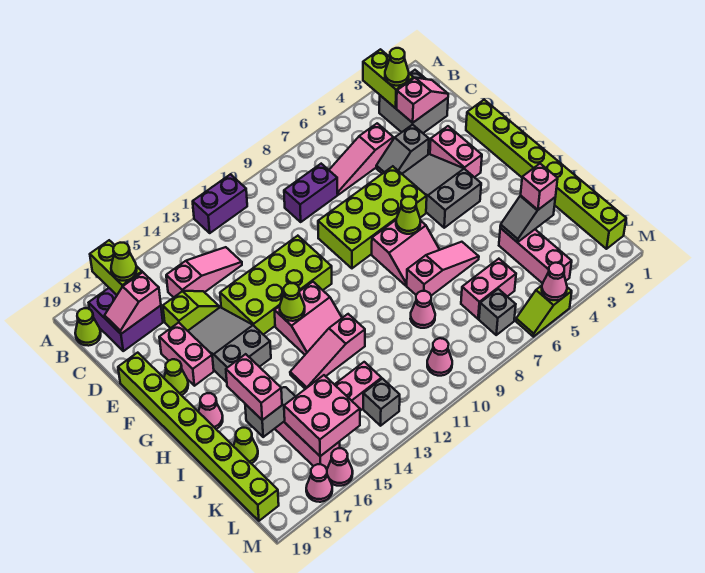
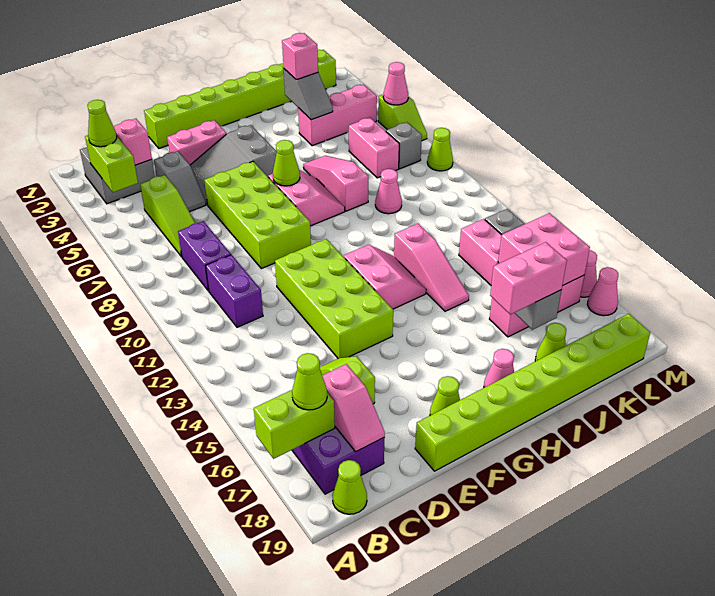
lime 1x2 brick [363,49,414,108] -> lime 1x2 brick turned to [85,135,138,192]
purple 1x2 brick [193,174,247,233] -> purple 1x2 brick moved to [206,255,263,327]
pink 1x3 slope [329,123,393,195] -> lime 1x3 slope [140,175,195,256]
pink 1x3 slope [166,247,242,297] -> none
grey 2x3 slope [188,307,271,382] -> none
pink 1x2 brick [159,323,214,386] -> none
lime 1x1 cone [280,283,305,321] -> lime 1x1 cone moved to [427,128,453,171]
pink 1x1 cone [427,338,452,376] -> none

